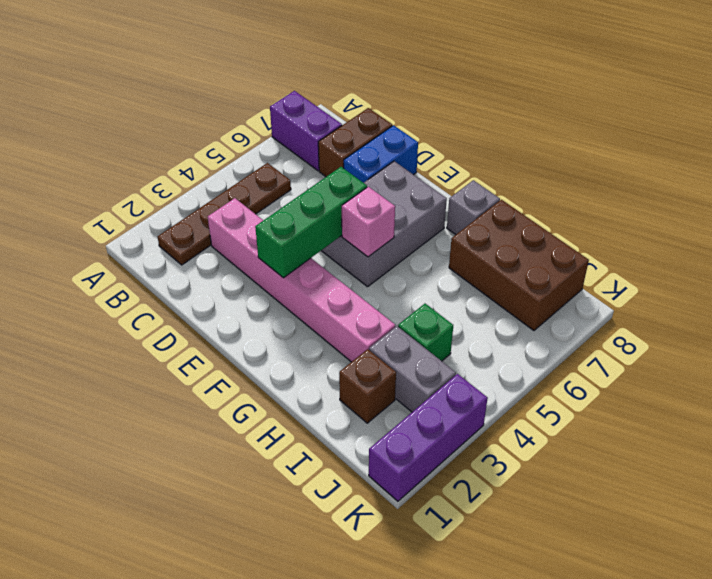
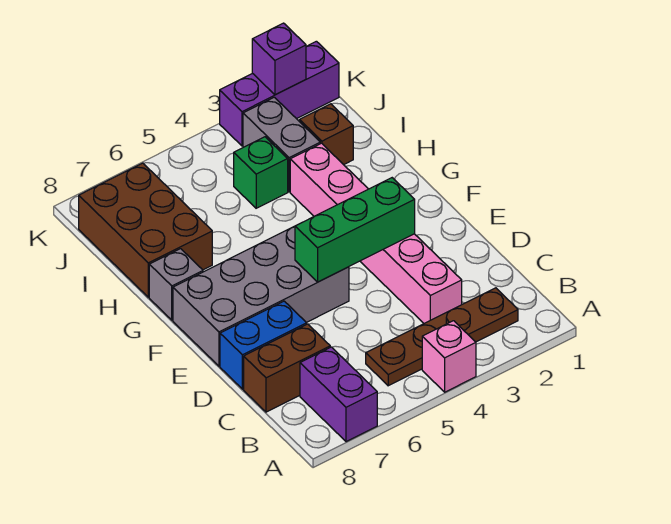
grey 2x3 brick [321,161,447,287] -> grey 2x4 brick [173,226,349,366]
pink 1x1 brick [342,187,395,257] -> pink 1x1 brick moved to [422,321,476,392]
none -> purple 1x1 brick [252,23,306,95]

